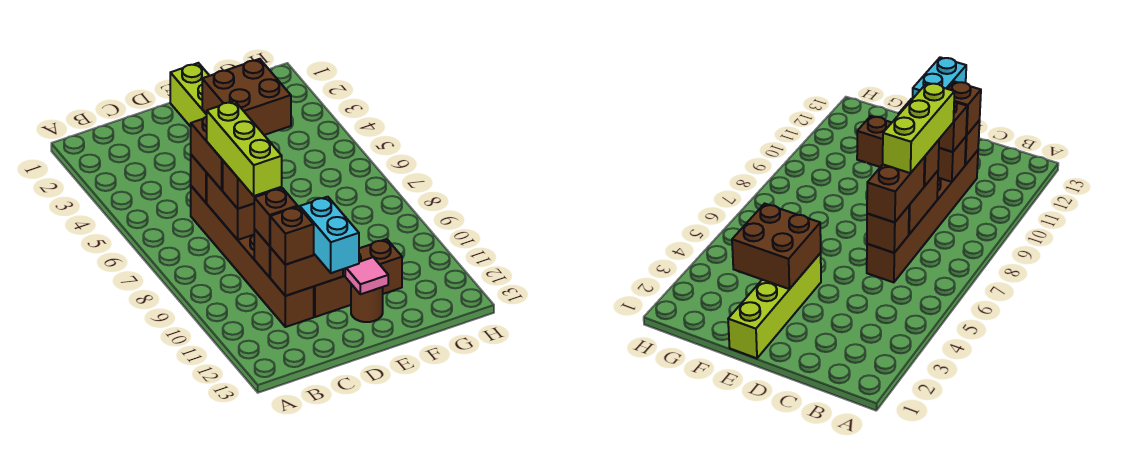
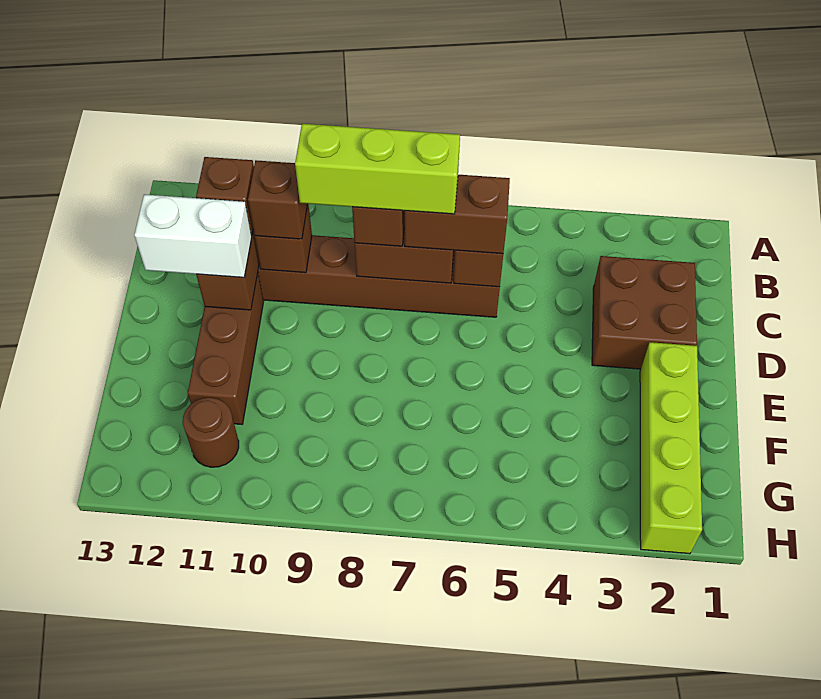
cyan 1x2 brick [300,197,359,273] -> white 1x2 brick [134,194,252,278]
lime 1x4 brick [170,63,209,127] -> lime 1x4 brick turned to [640,342,702,554]
brown 2x2 brick [202,59,291,135] -> brown 2x2 brick moved to [592,256,697,369]
brown 1x1 round brick [351,284,383,322] -> brown 1x1 round brick moved to [183,397,239,467]
pink 1x1 tile [345,257,388,294] -> none

